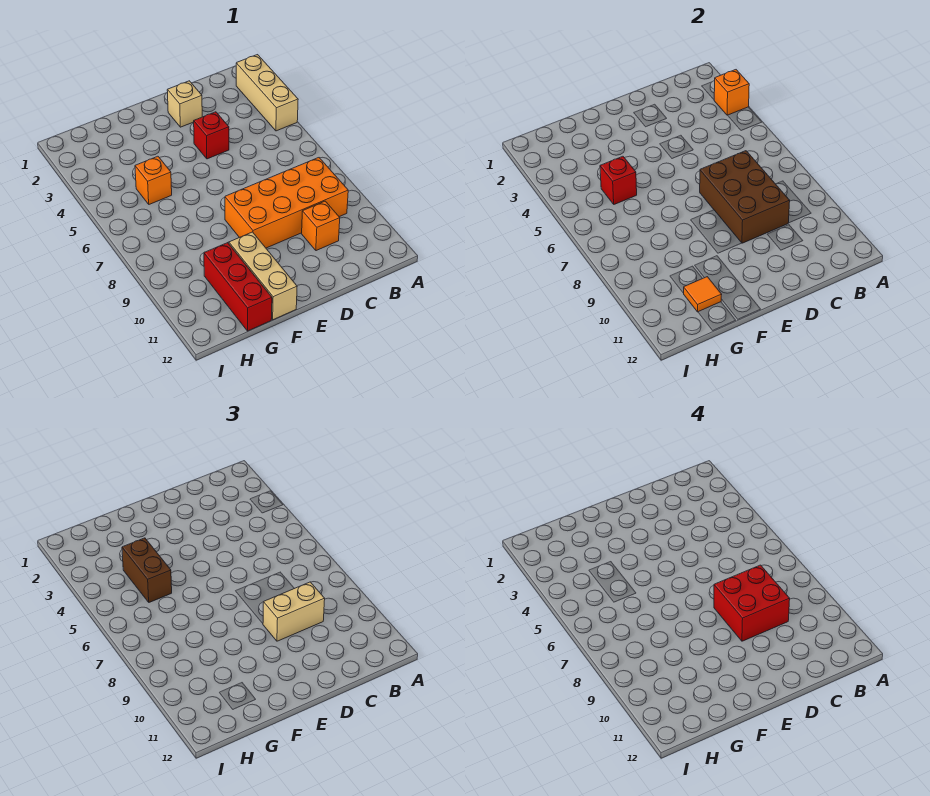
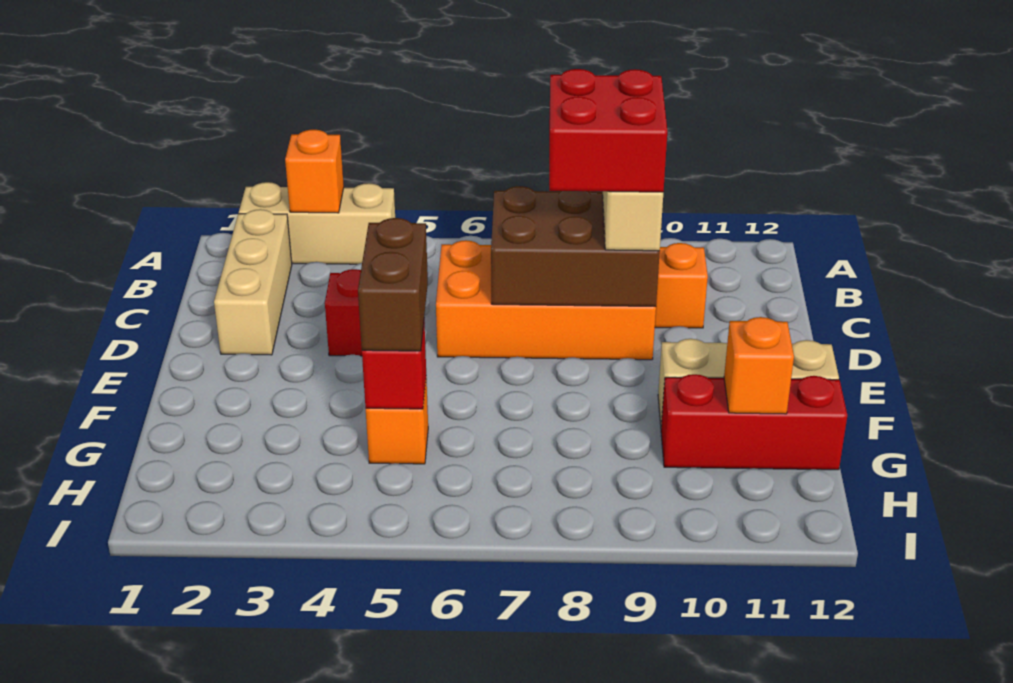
orange 2x4 brick [225,158,348,248] -> orange 2x4 brick turned to [436,240,656,360]
tan 1x1 brick [167,81,202,127] -> tan 1x3 brick [214,209,292,355]
brown 1x2 brick [122,538,172,602] -> brown 1x2 brick turned to [358,218,428,351]
orange 1x1 tile [684,277,722,312] -> orange 1x1 brick [724,317,794,414]

